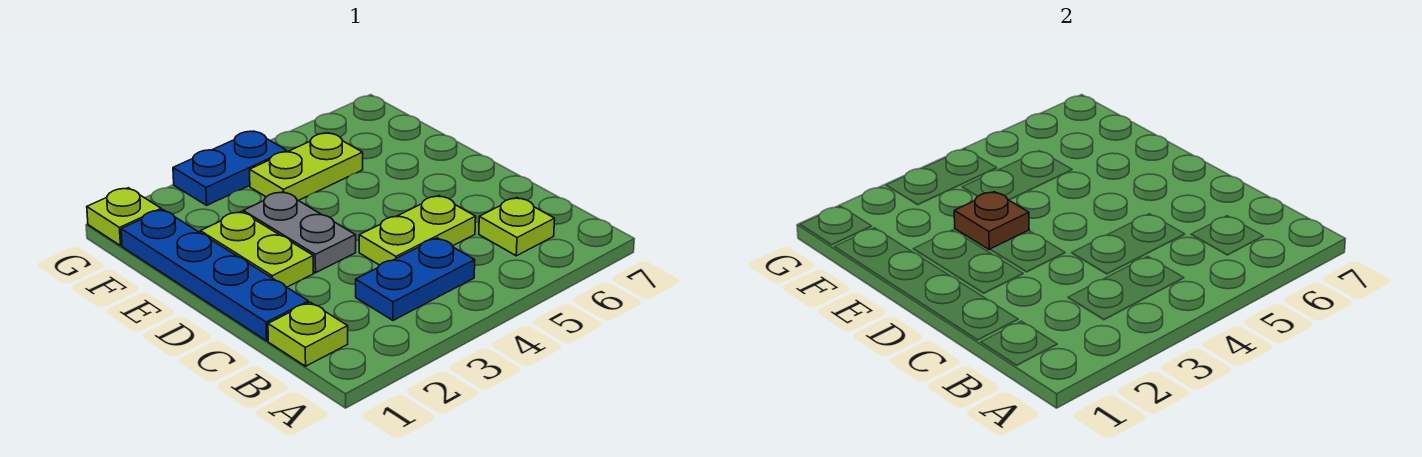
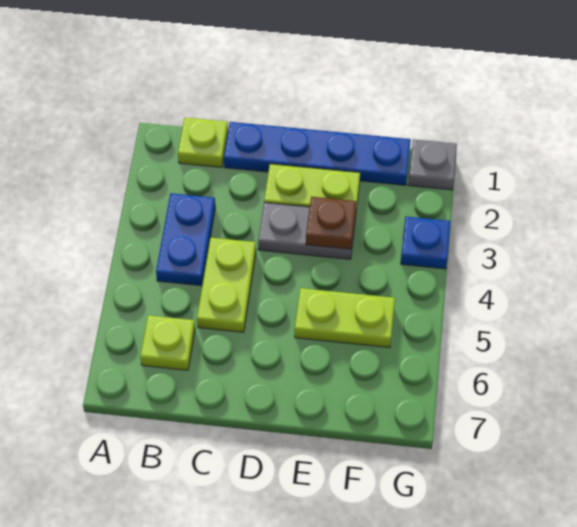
lime 1x2 plate [250,133,363,201] -> lime 1x2 plate turned to [295,288,395,347]
lime 1x1 plate [87,188,161,246] -> grey 1x1 plate [408,139,457,190]
blue 1x2 plate [173,131,287,205] -> blue 1x1 plate [401,217,451,269]

